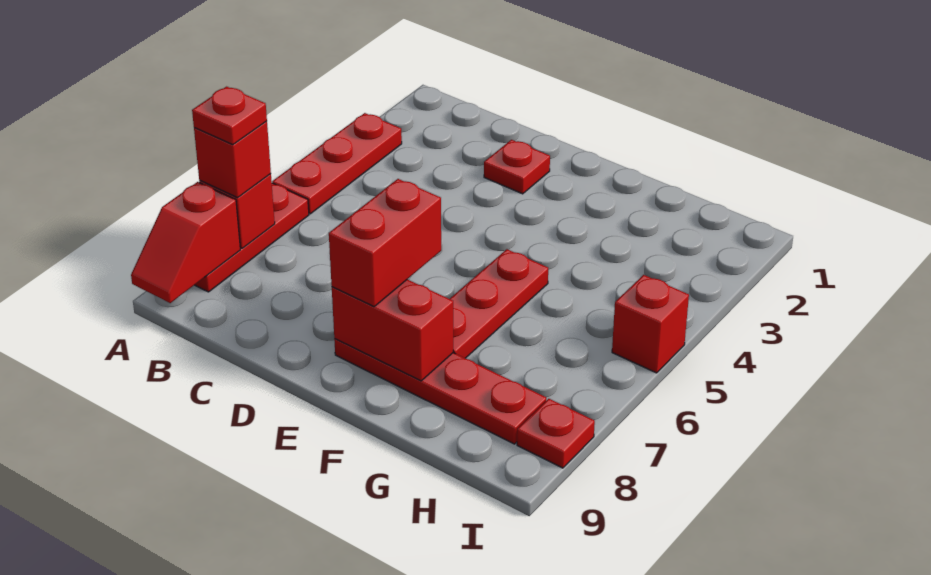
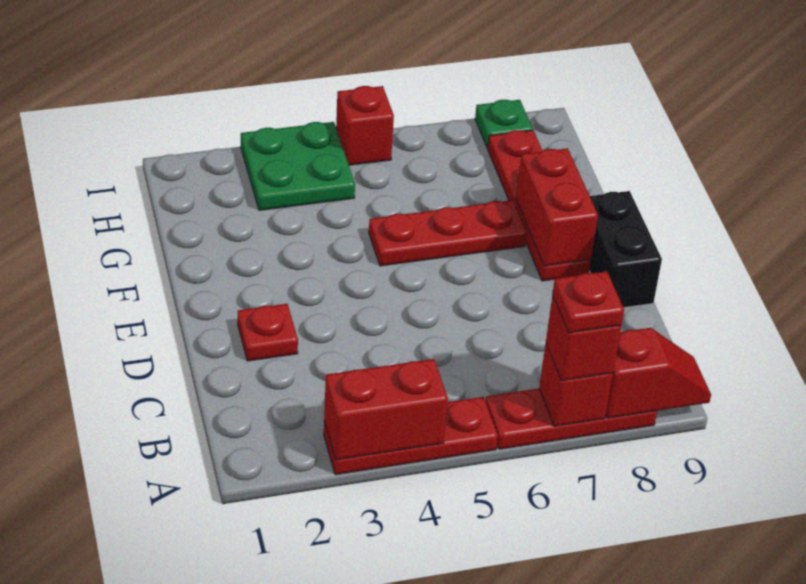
none -> black 1x2 brick [589,191,662,308]
red 1x2 brick [329,179,441,307] -> red 1x2 brick moved to [324,359,448,460]
none -> green 2x2 plate [241,122,355,210]
red 1x1 plate [517,399,595,468] -> green 1x1 plate [475,100,533,148]

